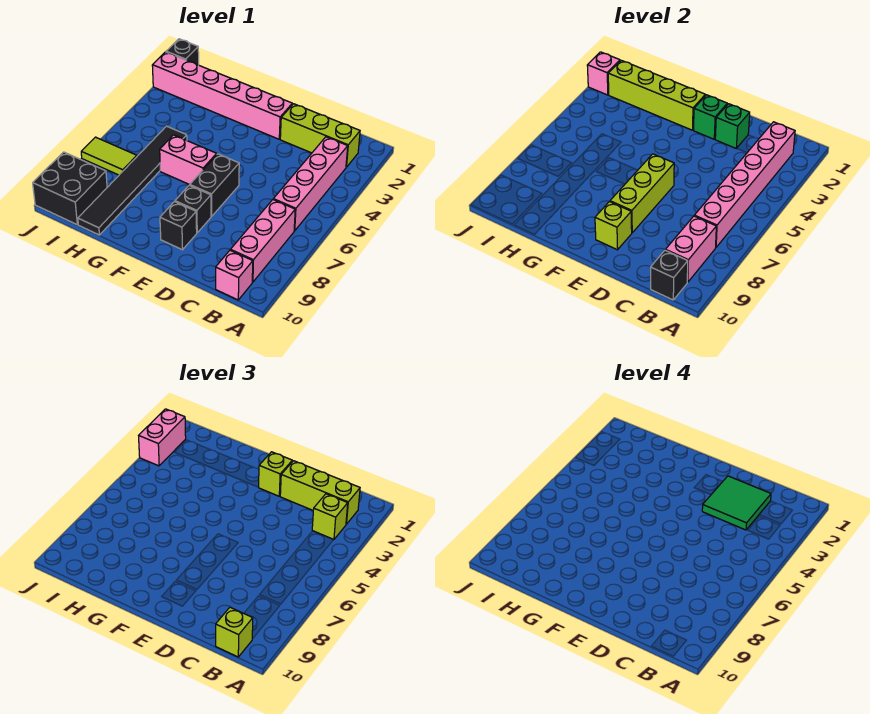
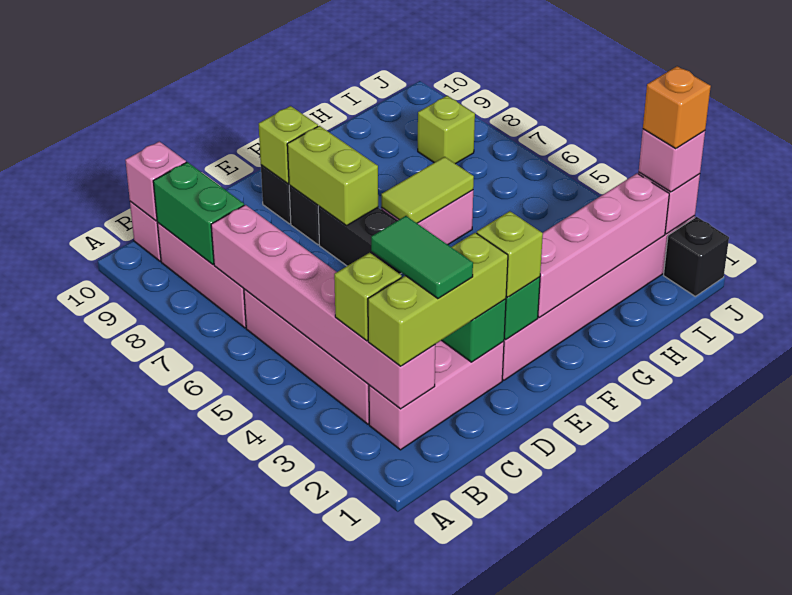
lime 1x3 brick [280,104,360,167] -> pink 1x3 brick [369,340,504,450]
pink 1x2 brick [665,216,716,282] -> green 1x2 brick [153,162,244,264]
black 1x1 brick [651,250,688,300] -> pink 1x1 brick [125,141,186,221]
lime 1x1 brick [216,607,253,657] -> lime 1x1 brick moved to [418,96,475,164]
green 2x2 tile [702,476,771,530] -> green 1x2 tile [371,216,473,299]
lime 1x3 brick [610,154,674,233] -> lime 1x2 brick [287,126,378,226]
lime 1x4 brick [608,60,705,130] -> pink 1x4 brick [538,173,669,318]
black 1x6 tile [78,126,187,235] -> none
lime 1x2 tile [81,137,137,175] -> lime 1x2 tile moved to [381,157,474,223]
black 2x2 brick [33,152,107,224] -> none
pink 1x2 brick [139,409,186,466] -> pink 1x1 brick [639,129,705,192]
none -> orange 1x1 brick [643,66,711,148]

